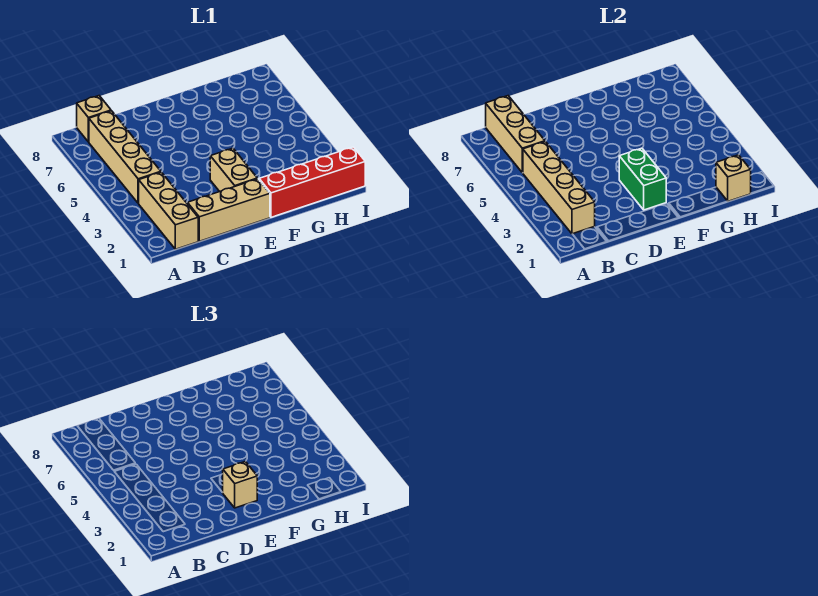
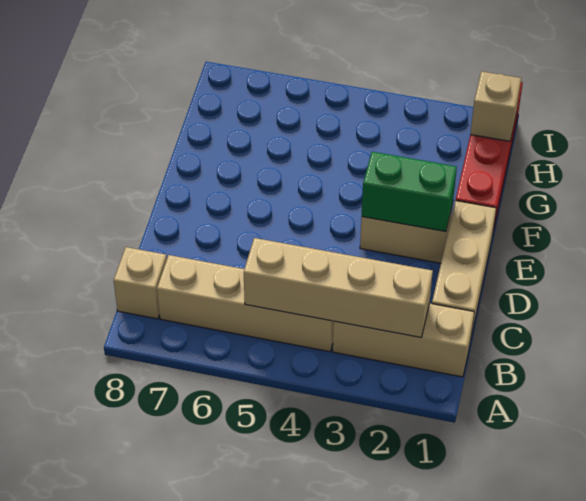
tan 1x3 brick [486,96,545,173] -> none
tan 1x1 brick [222,461,257,508] -> none

